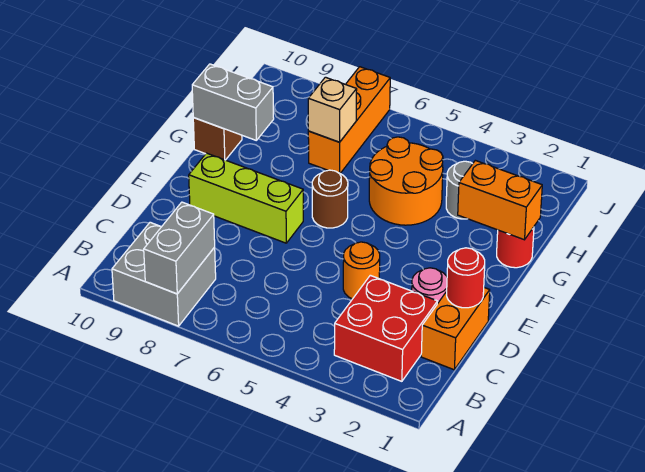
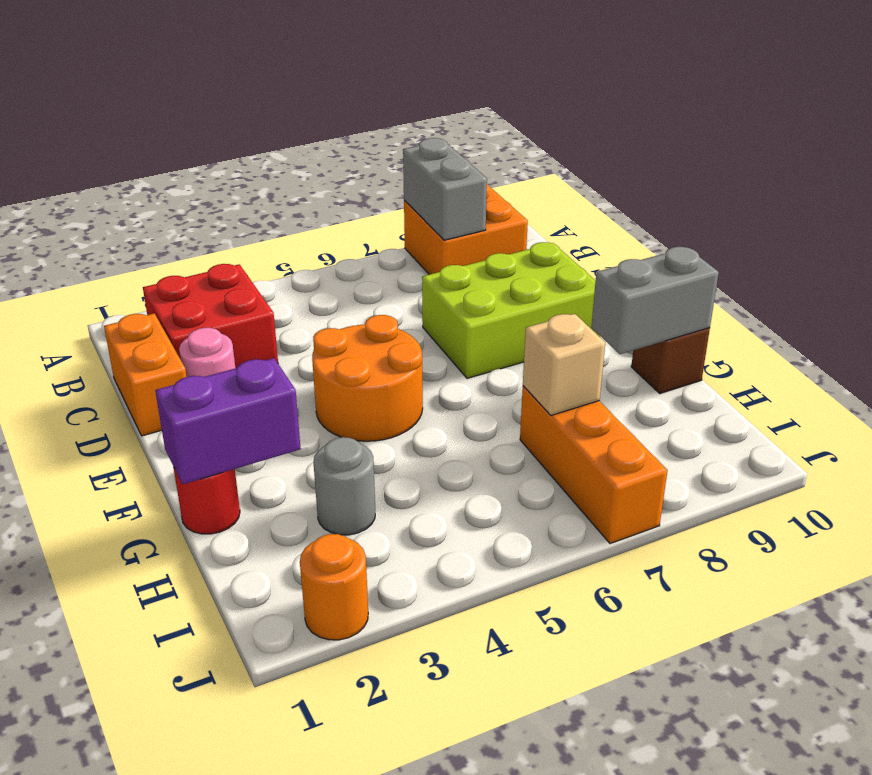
grey 2x2 brick [112,222,216,326] -> orange 2x2 brick [404,184,528,274]
red 1x1 round brick [447,248,485,308] -> none
orange 1x1 round brick [343,242,380,299] -> orange 1x1 round brick moved to [300,534,368,640]
lime 1x3 brick [189,153,303,243] -> lime 2x3 brick [422,242,600,378]
brown 1x1 round brick [312,170,348,228] -> none
orange 1x2 brick [458,160,542,240] -> purple 1x2 brick [155,358,301,484]
orange 2x2 round brick [369,137,443,225] -> orange 2x2 round brick moved to [312,315,423,441]

